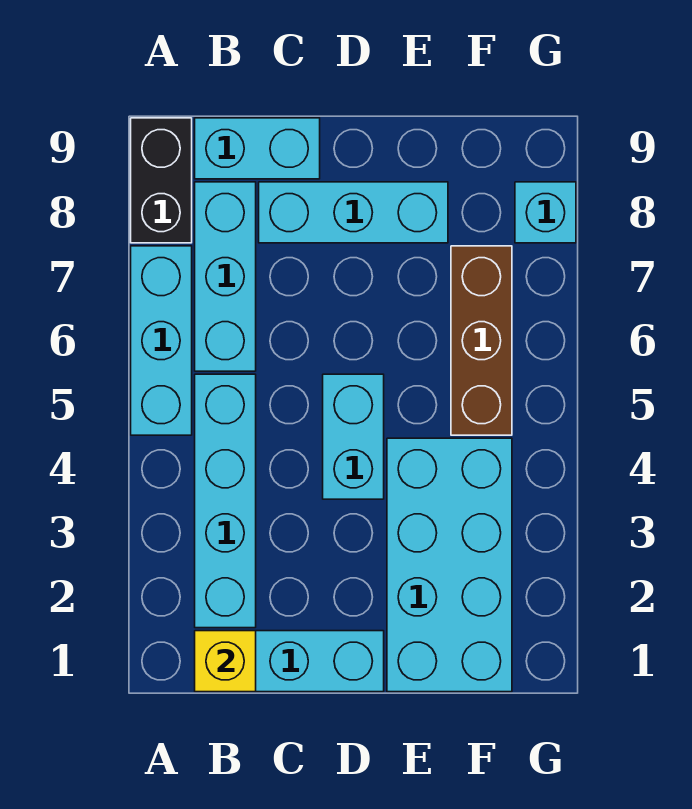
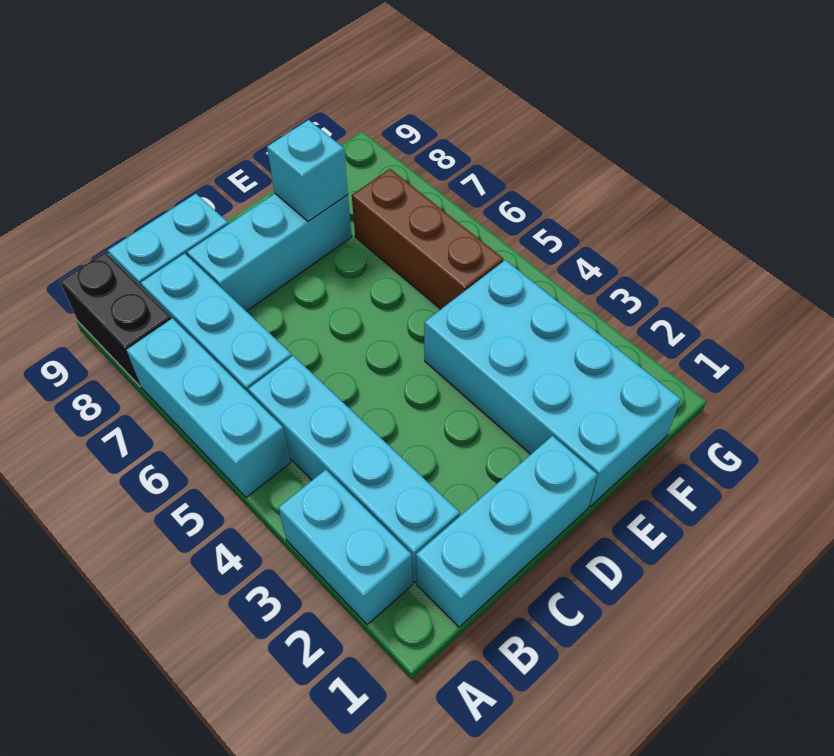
yellow 1x1 brick [195,631,256,692] -> none
cyan 1x2 brick [323,374,384,499] -> cyan 1x2 brick moved to [278,470,412,625]
cyan 1x1 brick [515,182,576,243] -> cyan 1x1 brick moved to [267,120,348,221]

